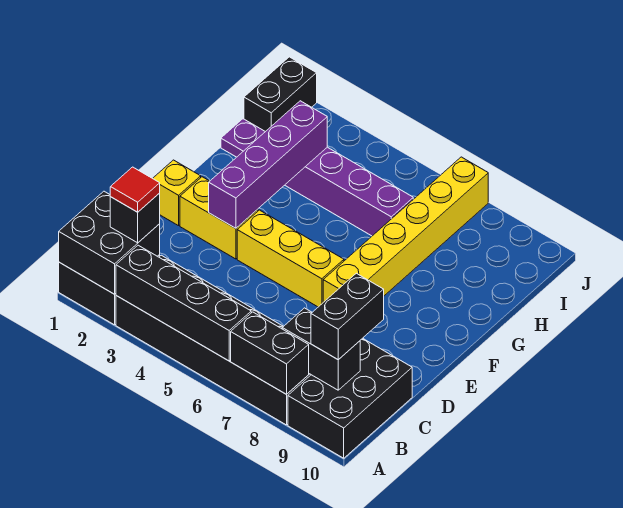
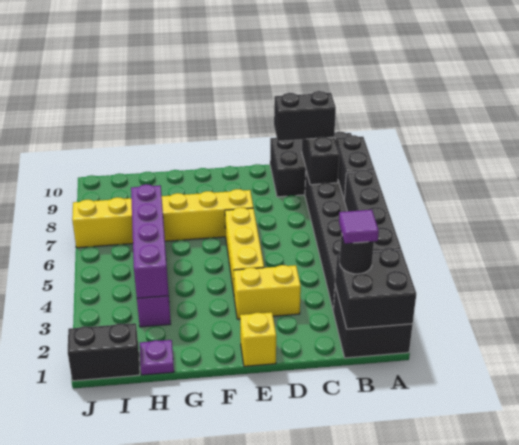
black 1x1 brick [110,193,160,243] -> black 1x1 round brick [340,232,374,274]
red 1x1 tile [110,167,160,212] -> purple 1x1 tile [339,210,379,244]
yellow 1x2 brick [180,177,258,259] -> yellow 1x2 brick turned to [234,265,301,319]
purple 1x4 brick [209,101,327,228] -> purple 1x4 brick turned to [131,184,169,298]

